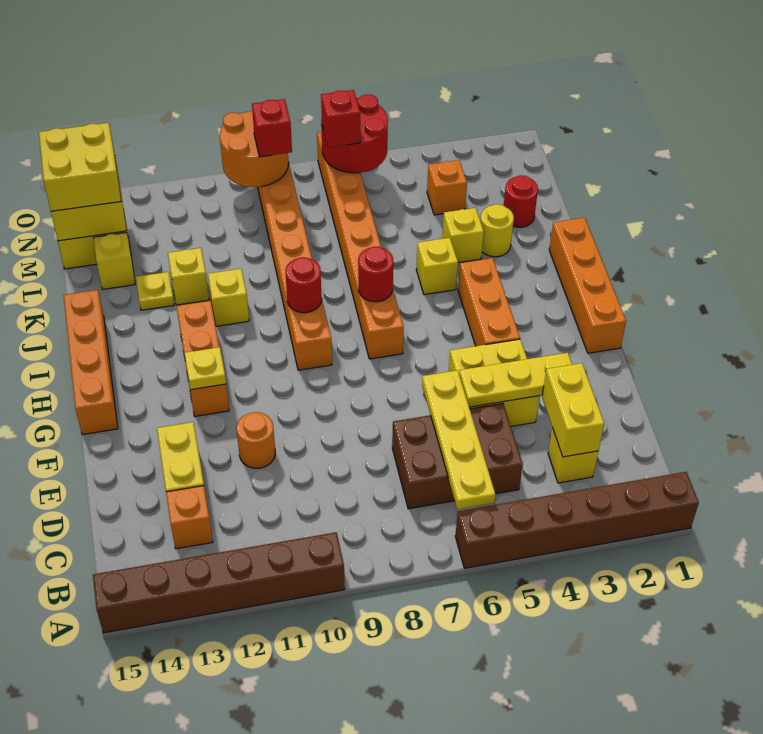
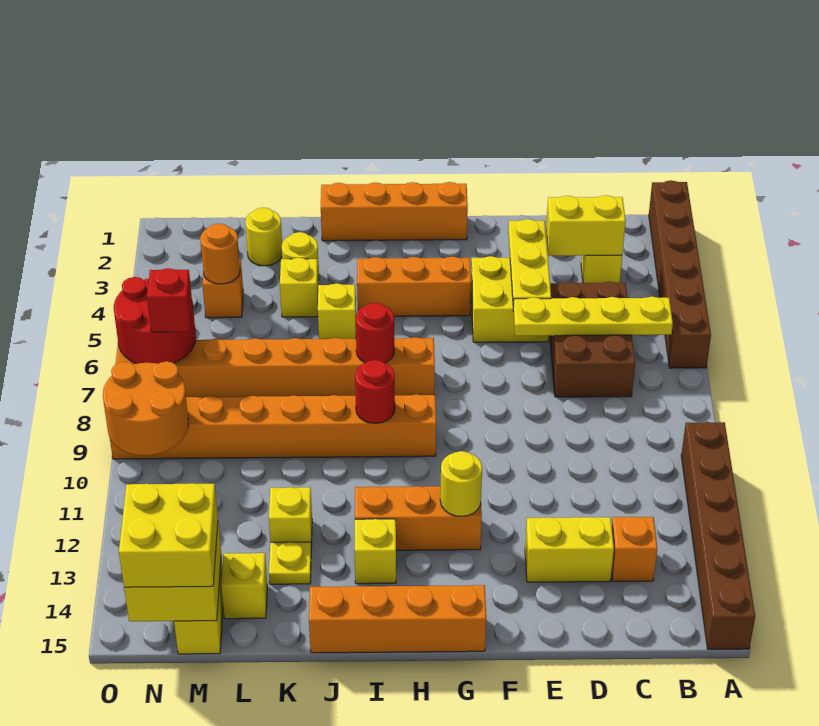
orange 1x1 round brick [237,412,275,468] -> orange 1x1 round brick moved to [200,224,240,284]
yellow 1x1 plate [184,347,226,390] -> yellow 1x1 round brick [440,451,482,516]
yellow 1x1 brick [208,269,249,326] -> yellow 1x1 brick moved to [355,519,396,584]
red 1x1 round brick [504,175,538,227] -> yellow 1x1 round brick [245,208,282,266]
red 1x1 brick [252,99,292,157] -> none

